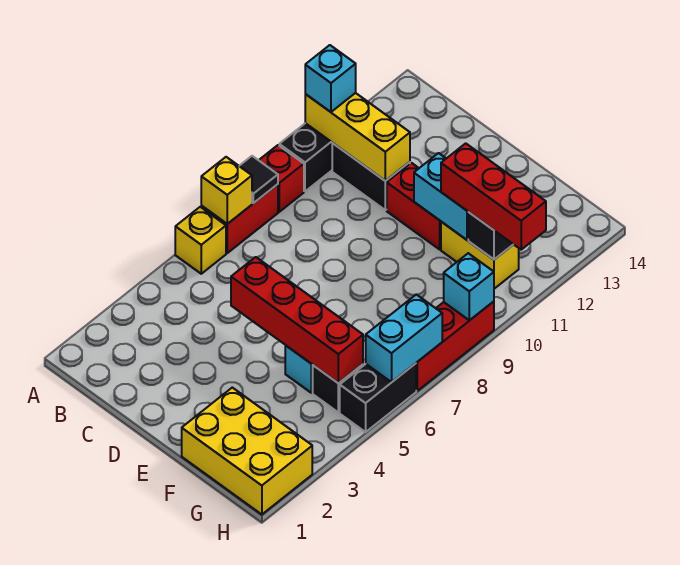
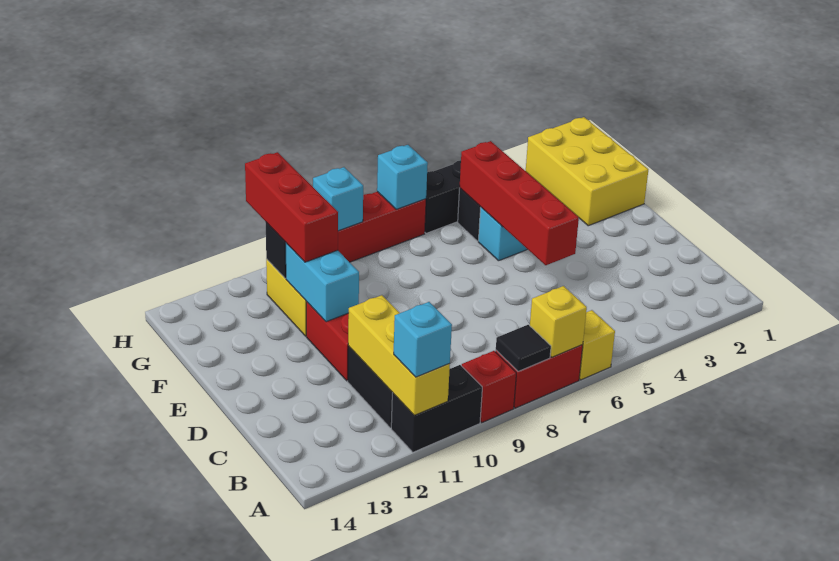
cyan 1x2 brick [366,294,442,382] -> cyan 1x1 brick [377,145,428,209]

